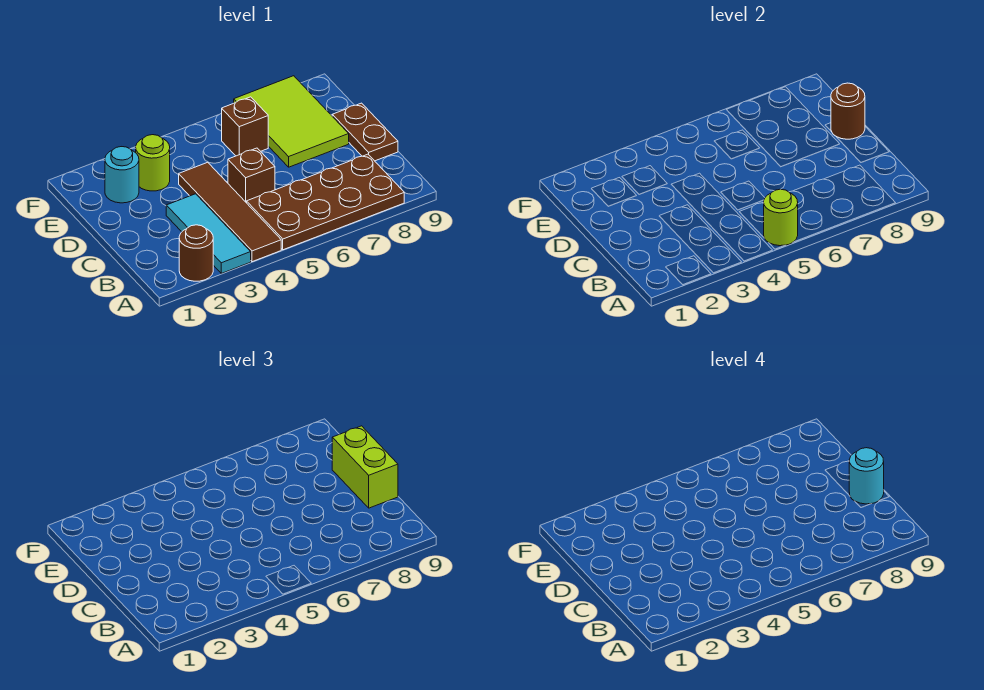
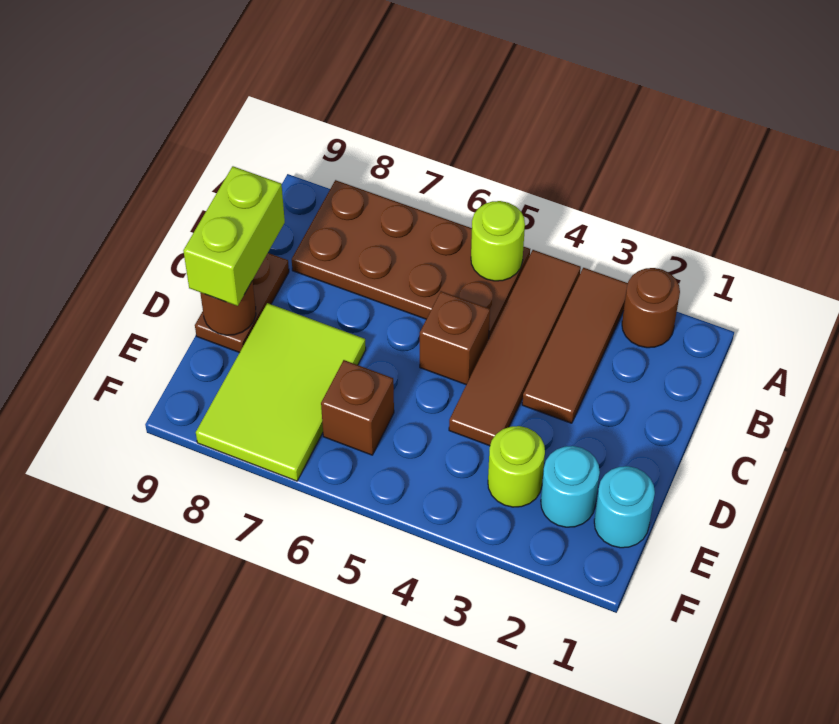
cyan 1x3 tile [166,194,251,273] -> brown 1x3 tile [522,268,628,423]
cyan 1x1 round brick [849,448,884,504] -> cyan 1x1 round brick moved to [594,466,655,548]

